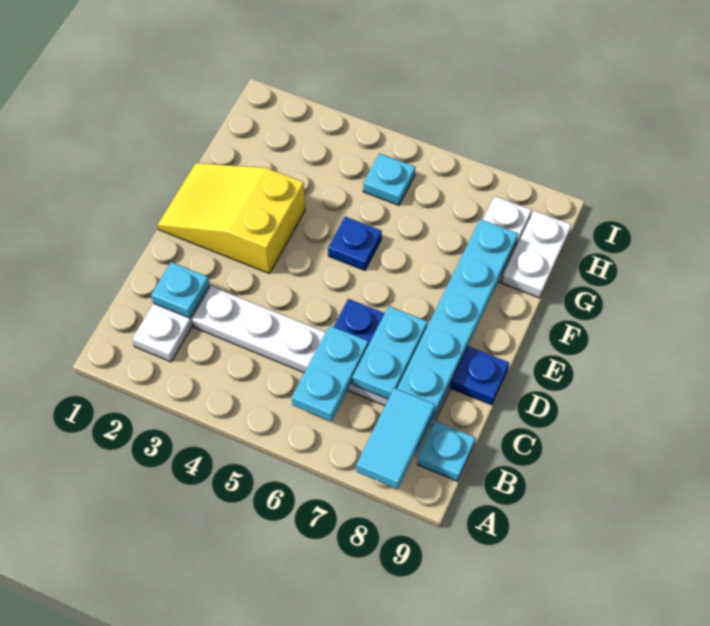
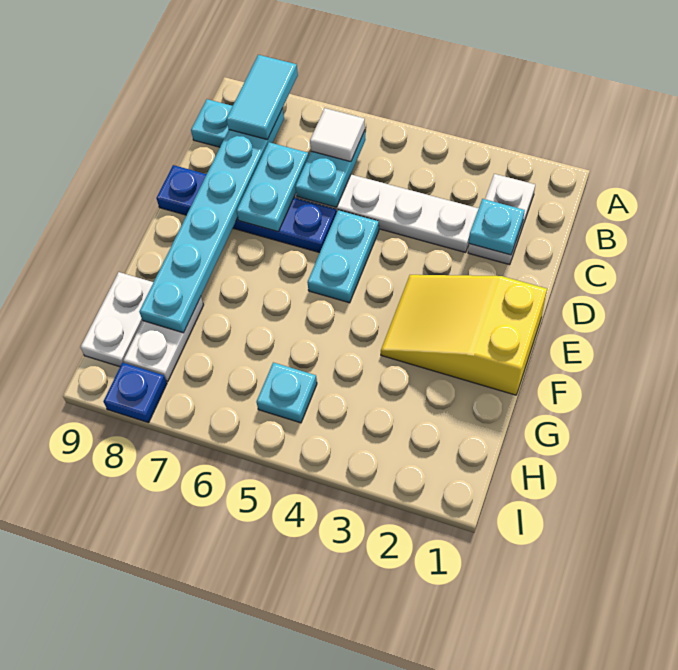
none -> white 1x1 tile [310,108,365,162]
none -> cyan 1x2 plate [307,210,379,303]
yellow 2x3 slope [158,163,305,274] -> yellow 2x3 slope turned to [381,275,547,395]
blue 1x1 plate [328,217,382,270] -> blue 1x1 plate moved to [103,362,167,423]

